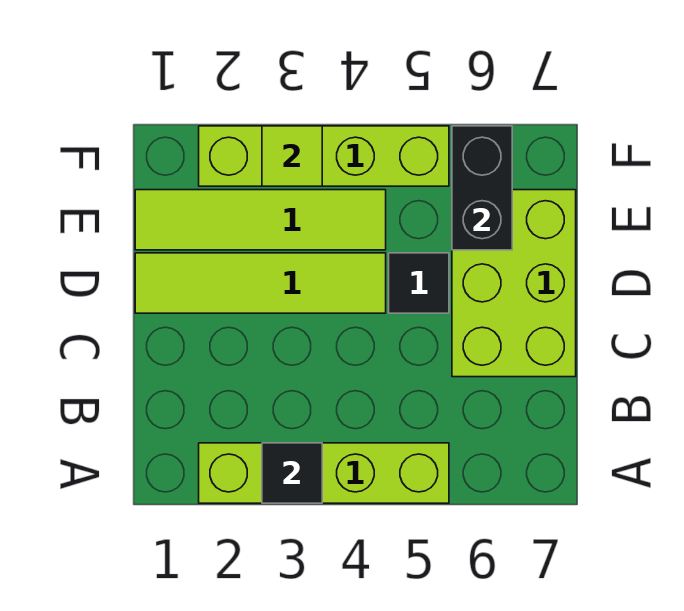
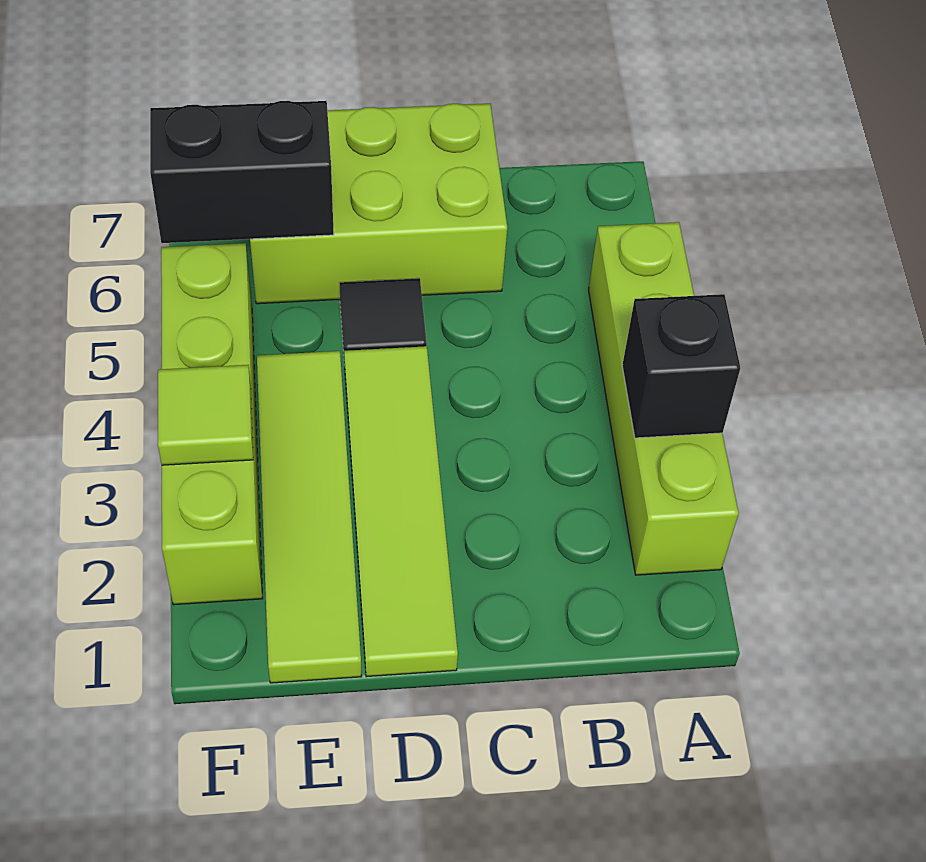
black 1x1 tile [262,443,322,503] -> black 1x1 brick [622,294,740,438]

